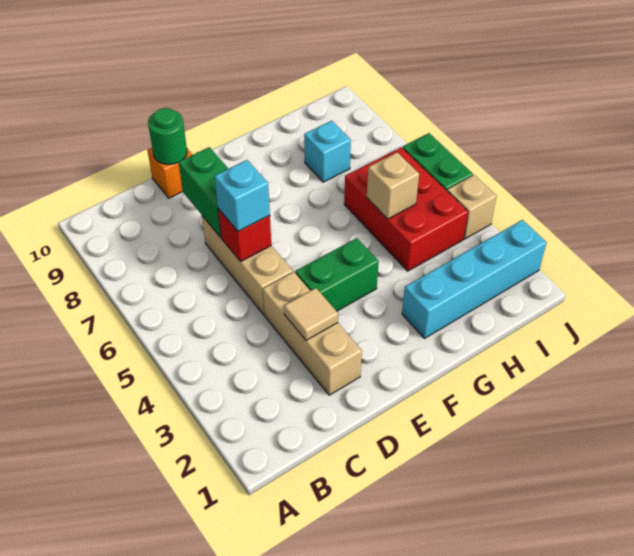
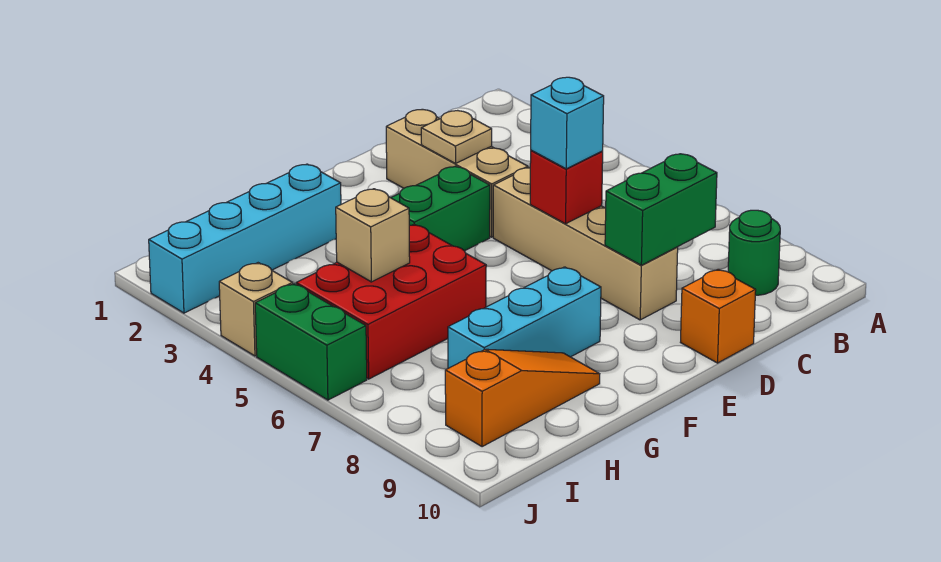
tan 1x1 tile [284,288,338,340] -> tan 1x1 plate [421,111,492,164]
tan 1x3 brick [202,216,293,315] -> tan 1x4 brick [493,167,678,320]
green 1x2 brick [178,147,228,237] -> green 1x2 brick turned to [605,154,717,265]
green 1x1 round brick [148,108,187,164] -> green 1x1 round brick moved to [728,210,780,295]
none -> orange 1x3 slope [445,349,600,447]
red 2x3 brick [344,147,468,271] -> red 2x3 brick turned to [296,224,486,379]
cyan 1x1 brick [304,121,351,182] -> cyan 1x3 brick [448,267,601,368]

